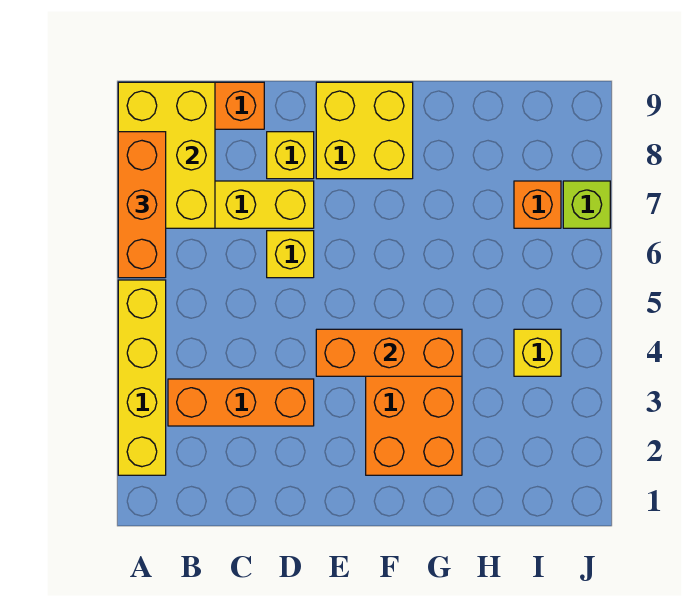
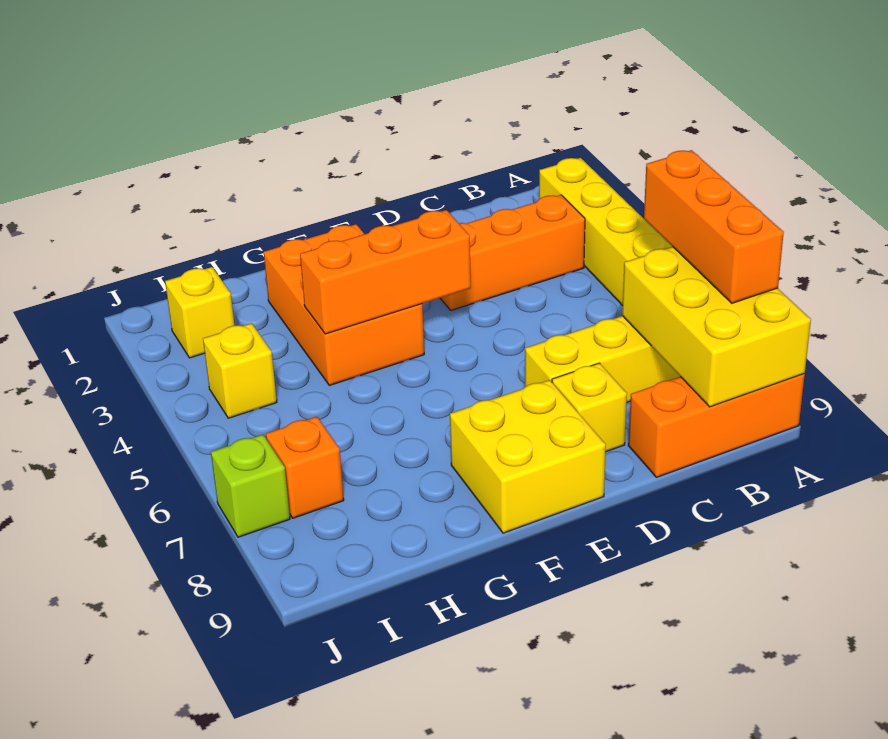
yellow 1x1 brick [267,231,314,278] -> yellow 1x1 brick moved to [165,267,234,358]

